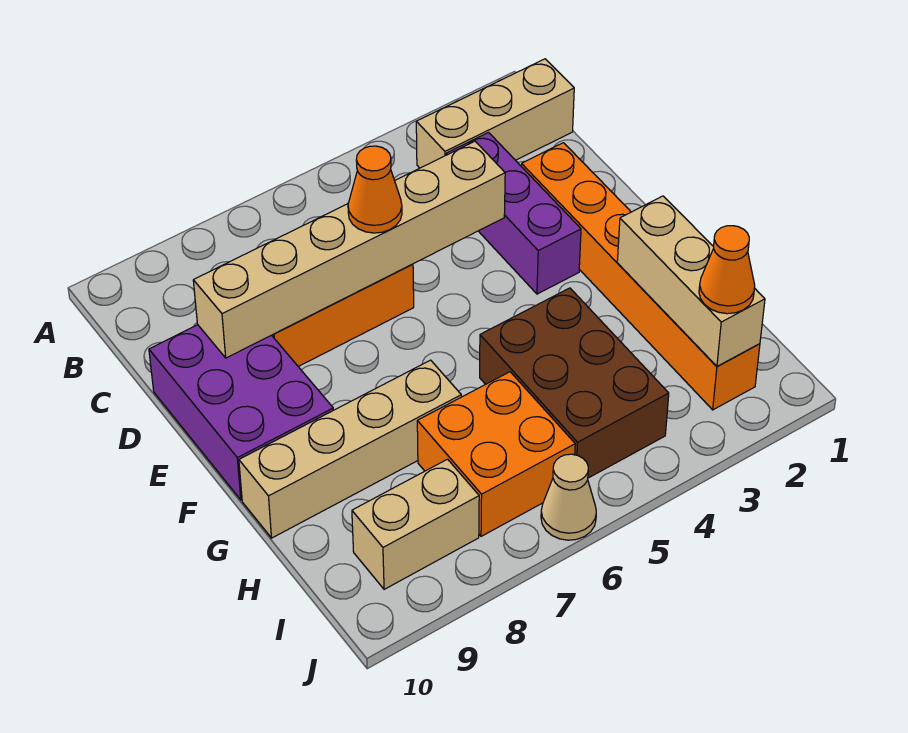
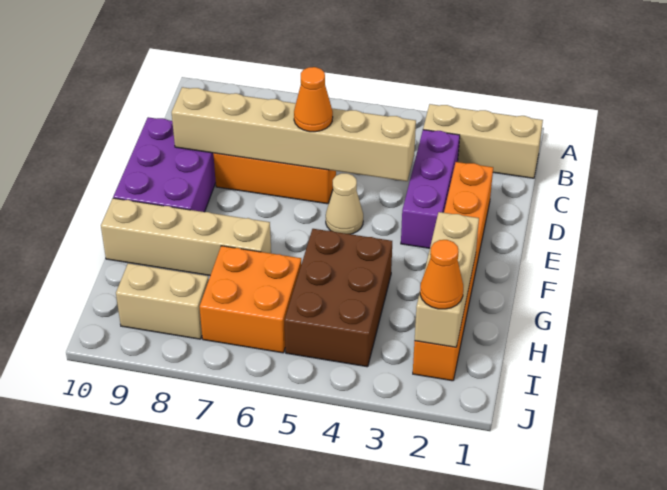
tan 1x1 cone [541,454,596,540] -> tan 1x1 cone moved to [326,173,363,234]

